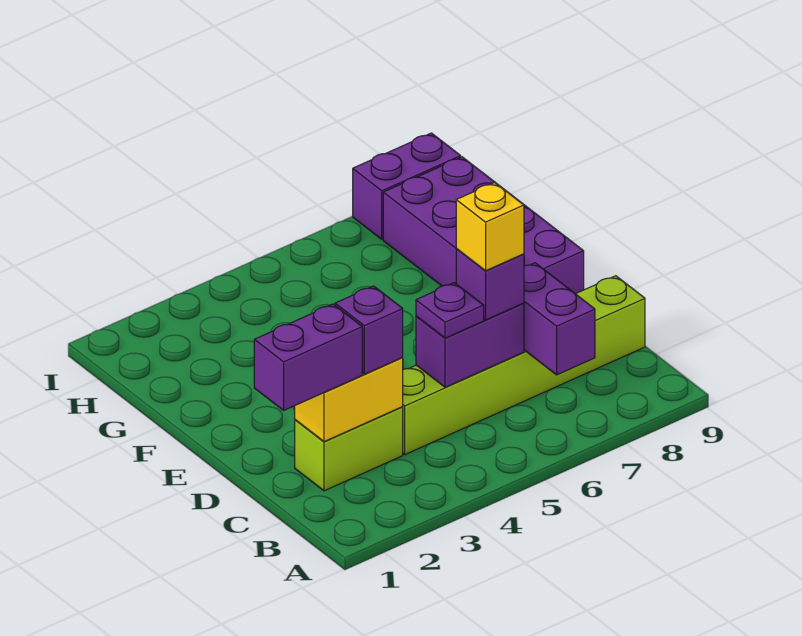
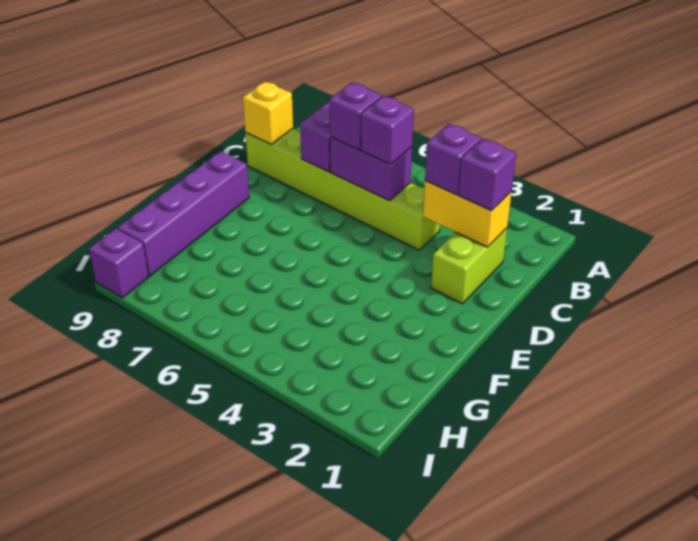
purple 1x2 brick [254,304,362,410] -> purple 1x1 brick [459,139,516,211]
lime 1x2 brick [295,407,403,491] -> lime 1x2 brick turned to [431,228,507,304]
purple 1x1 plate [416,283,484,338] -> purple 1x1 brick [361,96,414,164]
yellow 1x1 brick [456,182,524,271] -> yellow 1x1 brick moved to [243,81,293,145]
purple 2x4 brick [383,157,584,294] -> purple 1x4 brick [118,151,249,276]
purple 1x2 brick [353,133,461,239] -> purple 1x1 brick [89,228,149,298]

